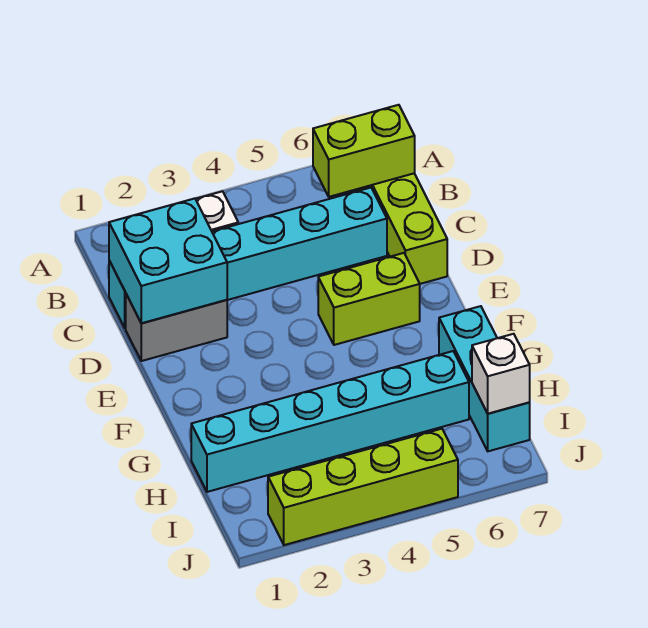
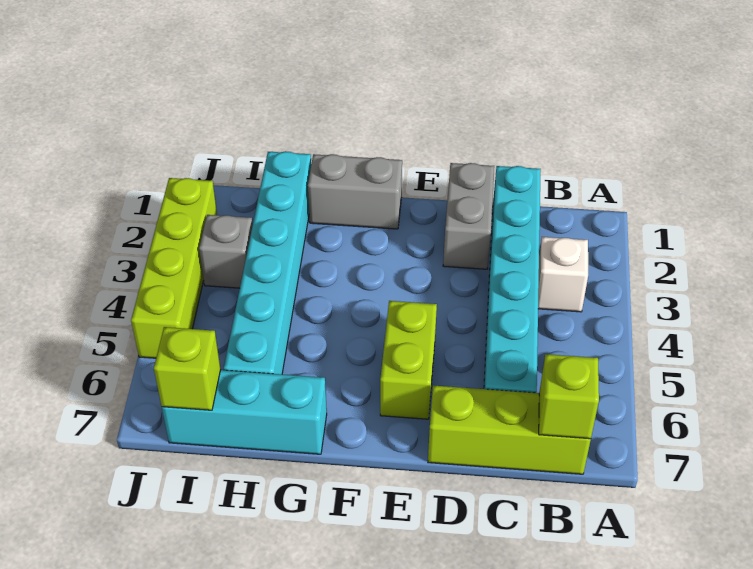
lime 1x2 brick [313,105,415,197] -> lime 1x1 brick [539,354,599,439]
cyan 2x2 brick [109,198,227,323] -> none
none -> grey 1x2 brick [308,154,402,229]
none -> grey 1x1 brick [199,215,253,288]
white 1x1 brick [472,334,530,414] -> lime 1x1 brick [154,327,221,410]

